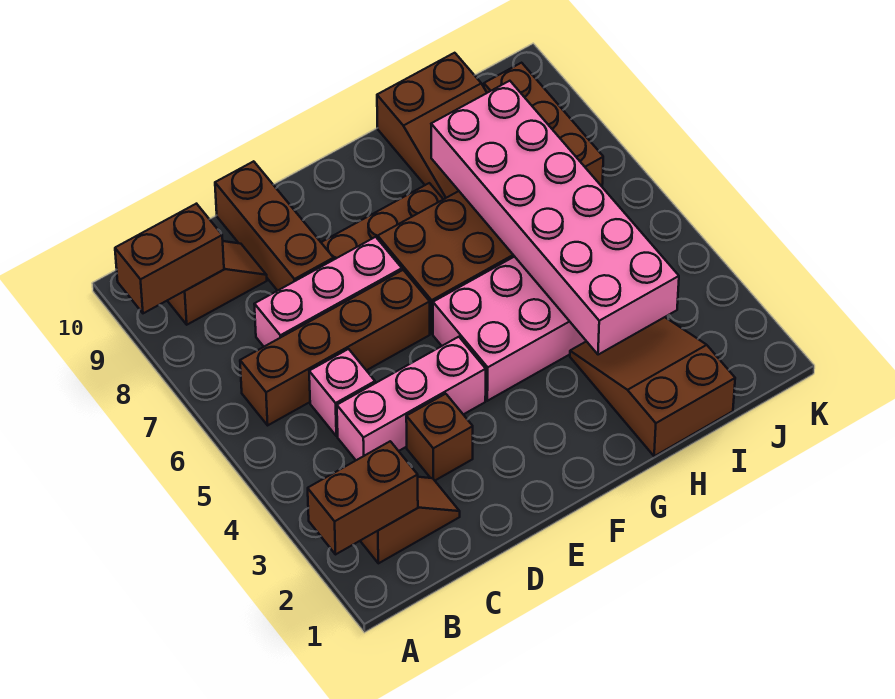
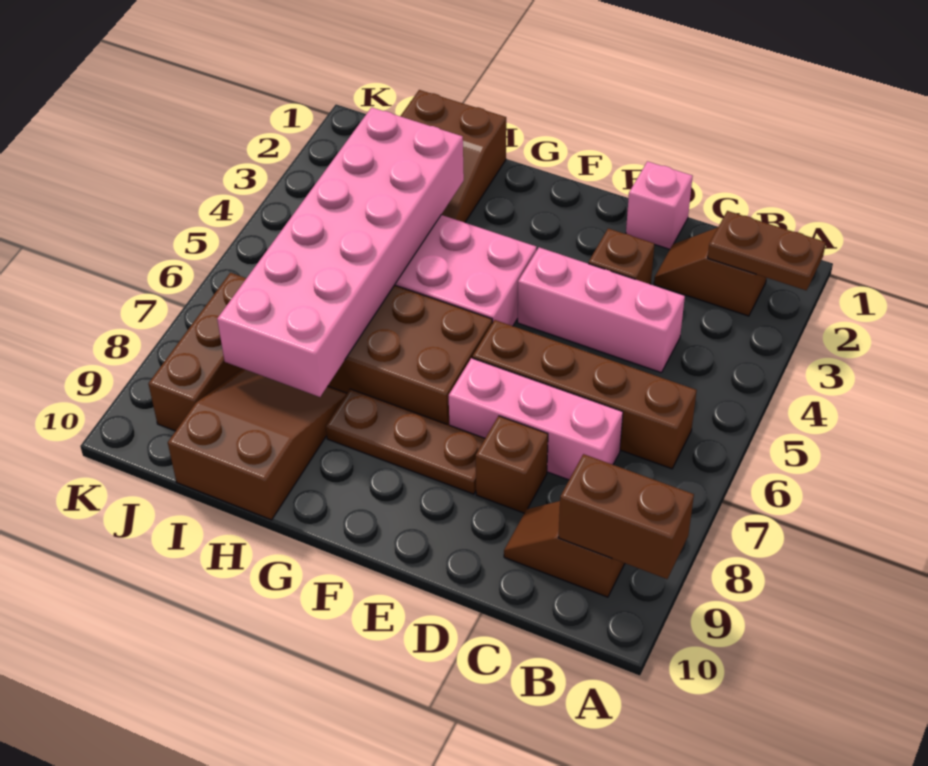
brown 1x2 brick [308,441,418,554] -> brown 1x2 plate [708,211,826,290]
pink 1x1 brick [309,349,375,436] -> pink 1x1 brick moved to [626,161,693,249]
brown 1x3 brick [215,161,334,291] -> brown 1x1 brick [476,416,548,513]

